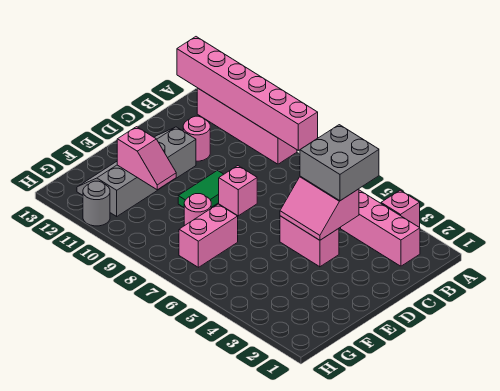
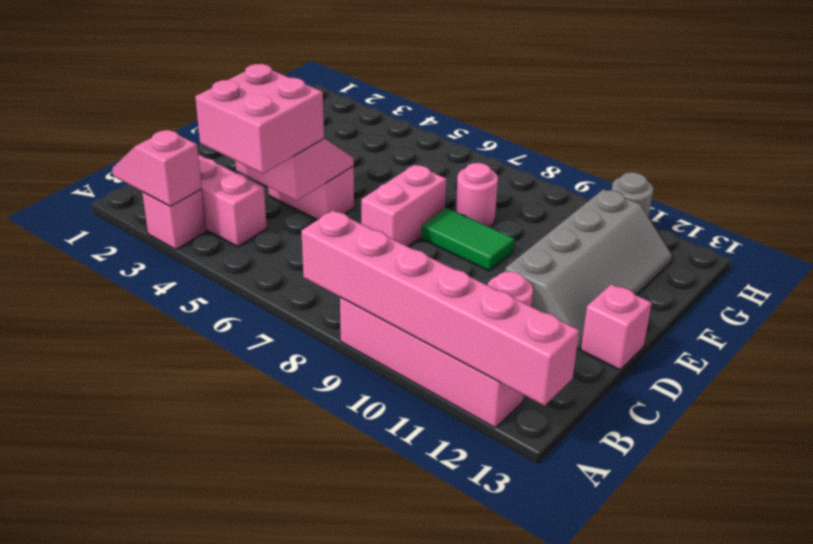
grey 2x2 brick [300,125,379,201] -> pink 2x2 brick [195,64,324,174]
pink 1x1 brick [219,166,257,216] -> pink 1x1 brick moved to [581,284,652,370]
green 1x2 tile [178,171,224,207] -> green 1x2 tile turned to [422,208,514,271]
pink 1x2 brick [179,204,238,267] -> pink 1x2 brick moved to [361,165,446,246]
pink 1x2 slope [117,127,176,190] -> pink 1x2 slope moved to [112,130,202,206]

